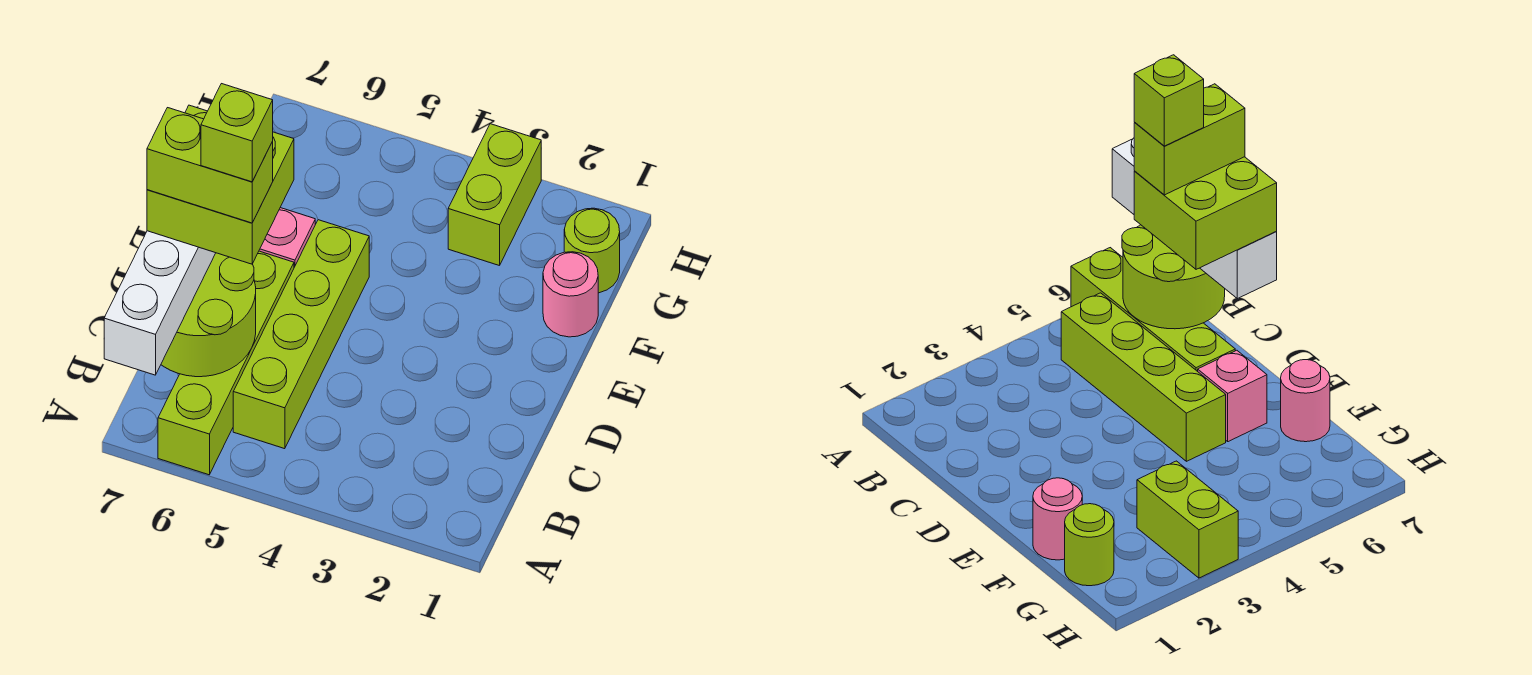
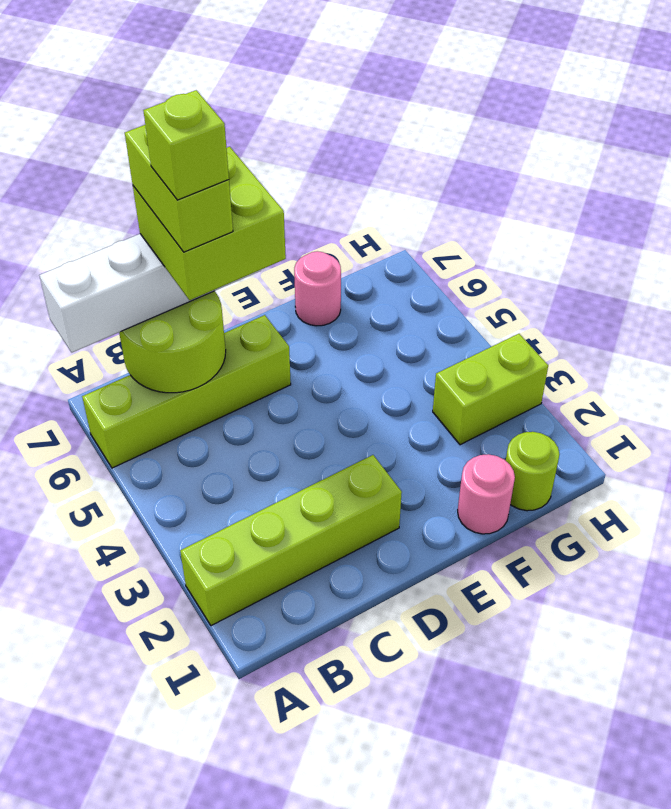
lime 1x4 brick [233,220,369,449] -> lime 1x4 brick moved to [180,455,402,626]
pink 1x1 brick [259,208,315,267] -> none

